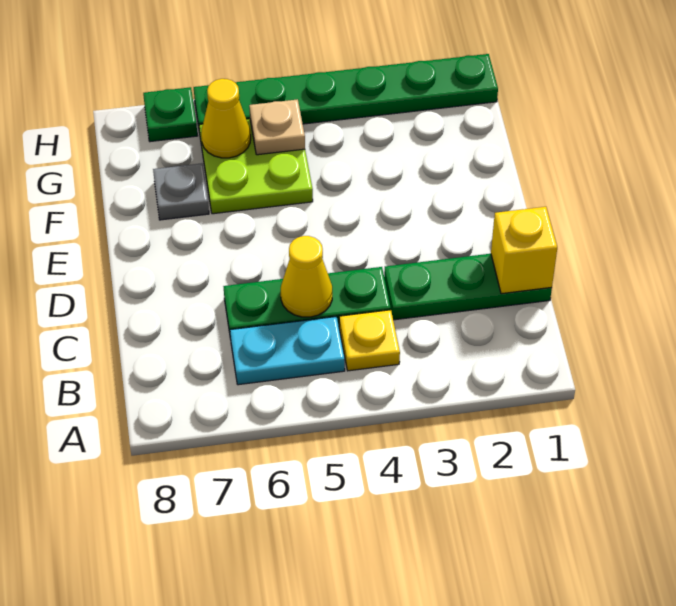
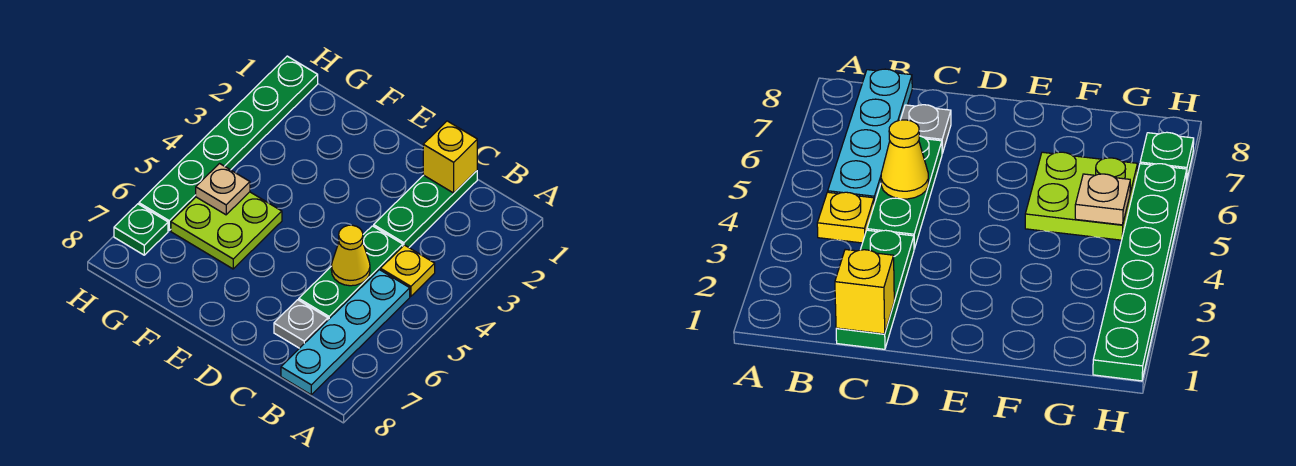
cyan 1x2 plate [230,317,345,385] -> cyan 1x4 plate [281,270,410,395]
grey 1x1 plate [153,163,209,220] -> grey 1x1 plate moved to [274,300,328,348]
yellow 1x1 cone [201,79,251,158] -> none

